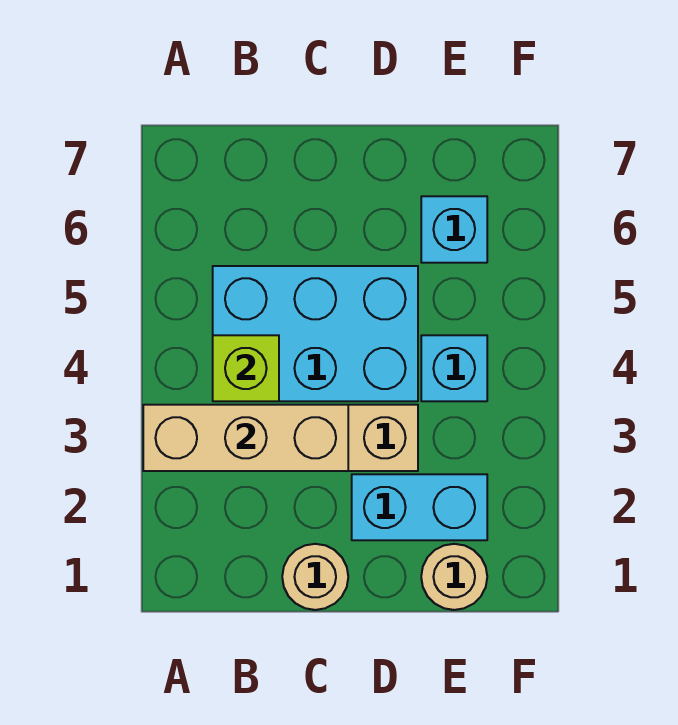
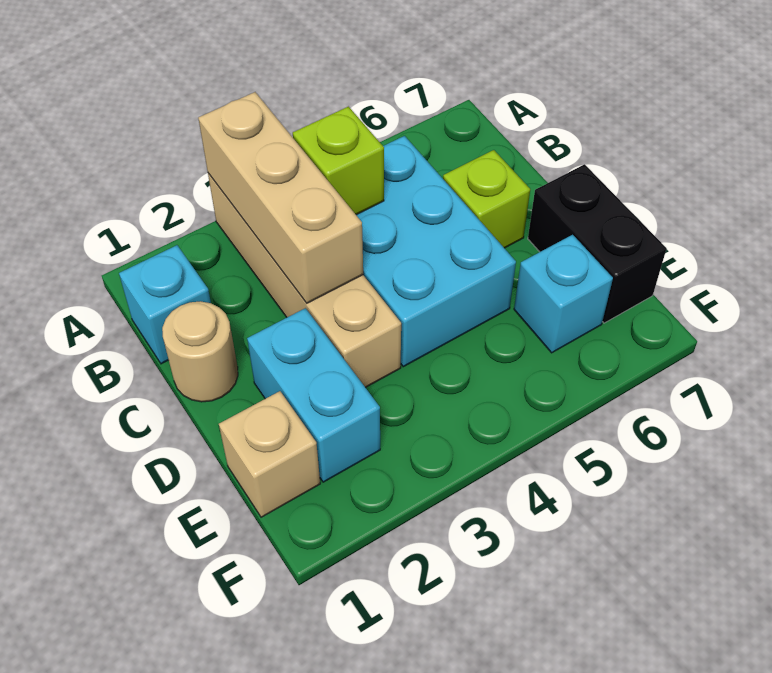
none -> lime 1x1 brick [443,150,530,248]
none -> black 1x2 brick [528,164,666,323]
tan 1x1 round brick [421,544,487,610] -> tan 1x1 brick [219,391,320,517]
cyan 1x1 brick [421,335,487,401] -> cyan 1x1 brick moved to [119,245,211,364]

